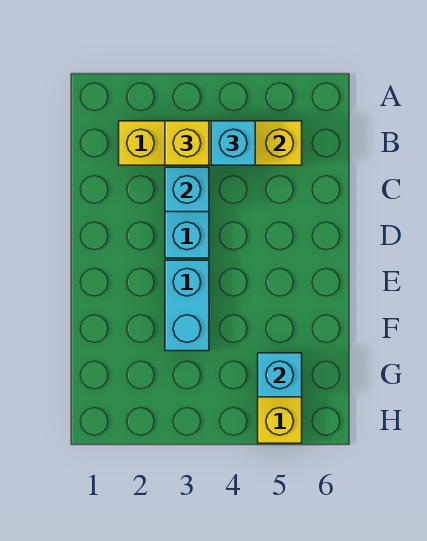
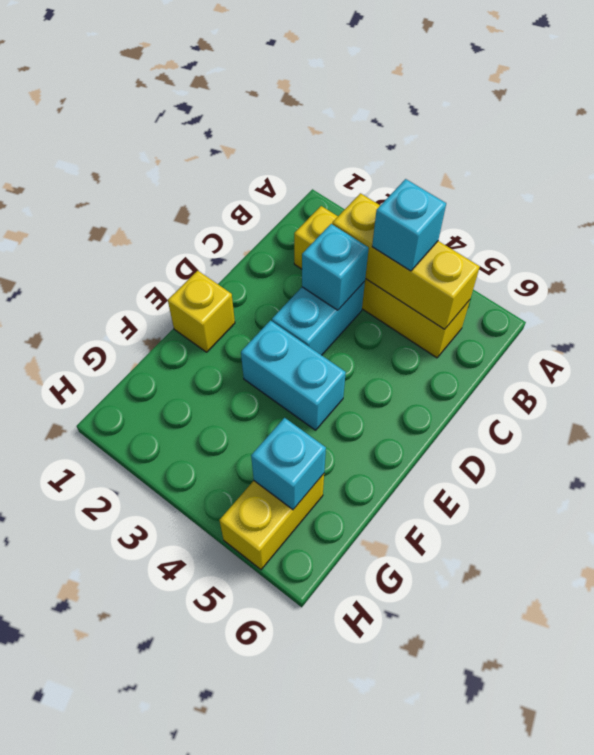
yellow 1x1 brick [165,121,209,165] -> yellow 1x1 brick moved to [168,271,235,352]
cyan 1x2 brick [165,260,209,351] -> cyan 1x2 brick turned to [241,321,346,430]

